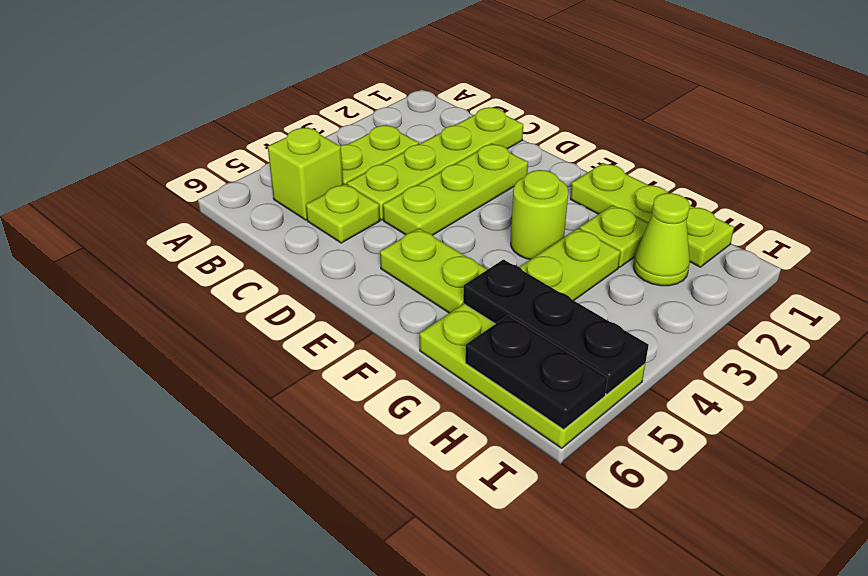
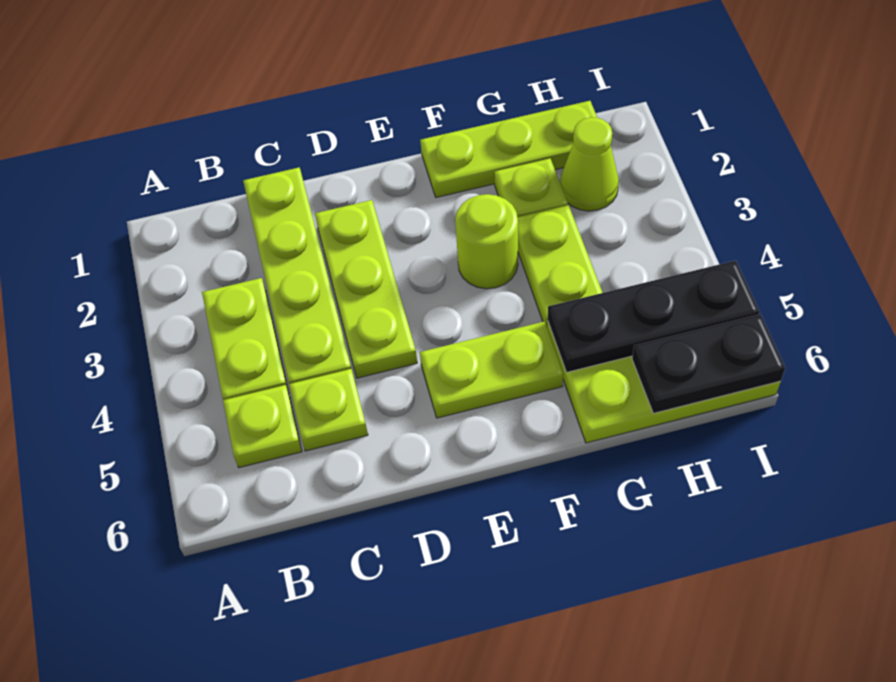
lime 1x1 brick [268,127,343,220] -> lime 1x1 plate [223,385,302,468]

